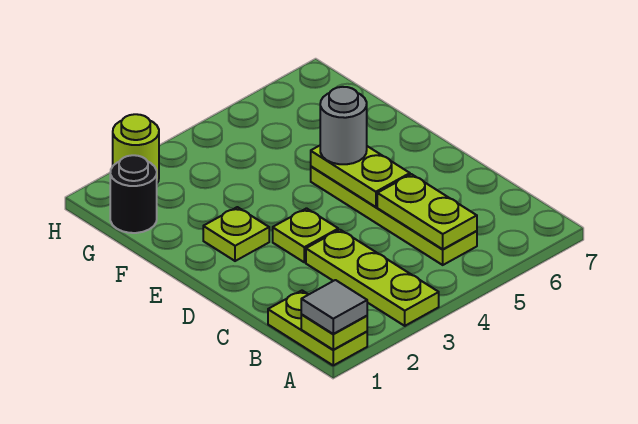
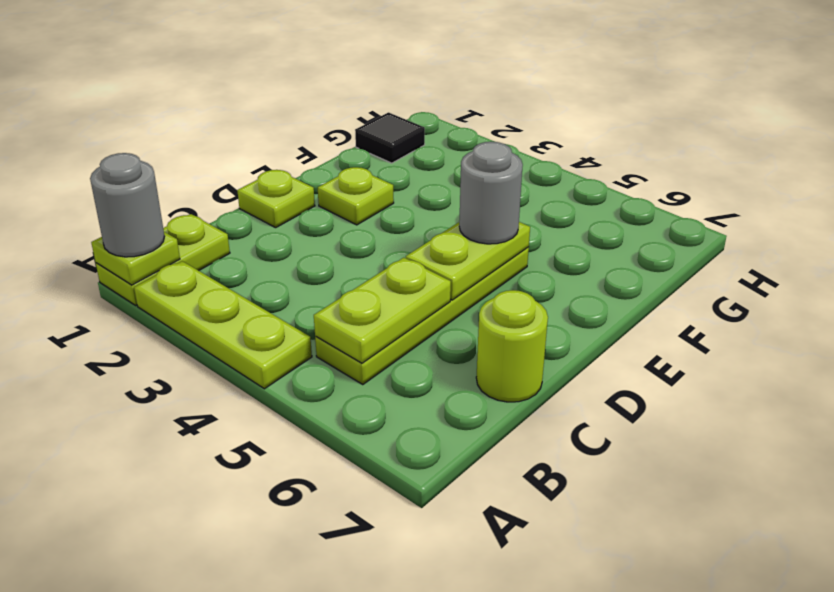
grey 1x1 tile [301,280,367,334] -> grey 1x1 round brick [90,153,165,257]
lime 1x3 plate [306,230,439,326] -> lime 1x3 plate turned to [134,261,312,389]
lime 1x1 plate [273,208,338,262] -> lime 1x1 plate moved to [237,170,315,228]
black 1x1 round brick [110,155,157,233] -> black 1x1 tile [355,112,425,163]
lime 1x1 round brick [113,114,159,183] -> lime 1x1 round brick moved to [476,290,548,402]

